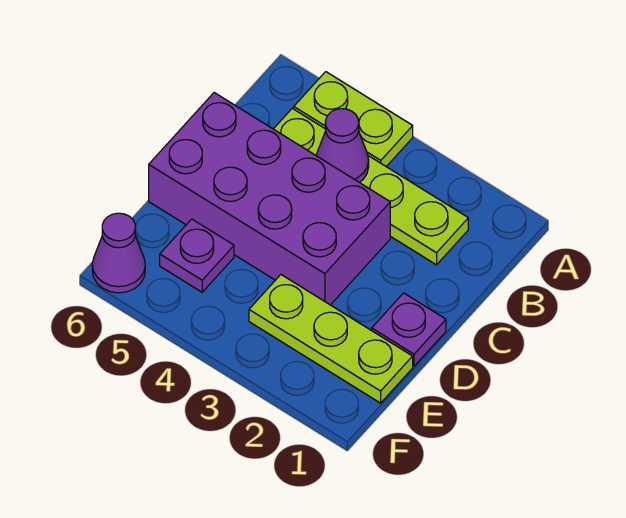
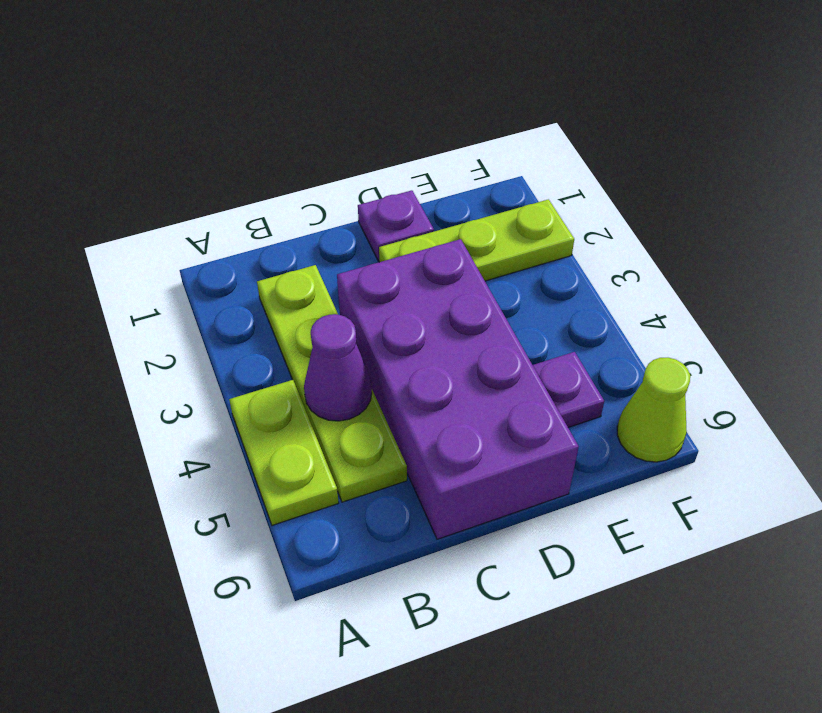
lime 1x3 plate [249,275,413,403] -> lime 1x3 plate turned to [379,199,574,281]
purple 1x1 cone [92,213,145,293] -> lime 1x1 cone [617,358,690,462]

